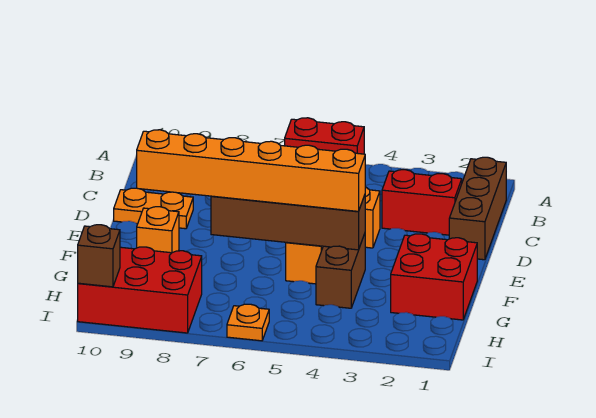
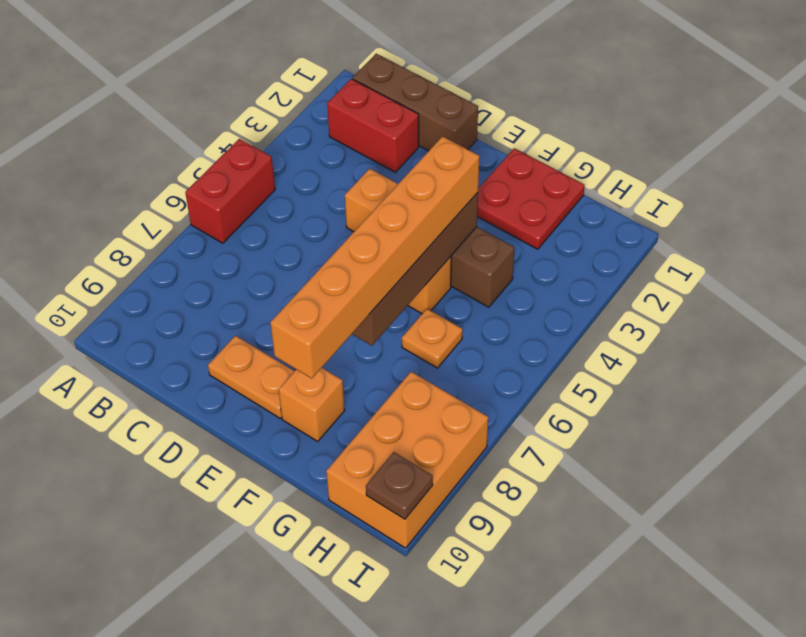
red 1x2 brick [382,170,462,235] -> red 1x2 brick turned to [327,79,419,172]
orange 1x2 plate [114,188,193,229] -> orange 1x2 plate turned to [208,336,294,418]
red 2x2 brick [391,234,477,320] -> red 2x2 plate [477,148,585,249]
red 2x3 brick [78,247,202,333] -> orange 2x3 brick [326,372,488,548]
orange 1x1 plate [227,304,269,341] -> orange 1x1 plate moved to [402,309,463,368]
brown 1x1 brick [78,225,120,287] -> brown 1x1 plate [366,452,433,519]

